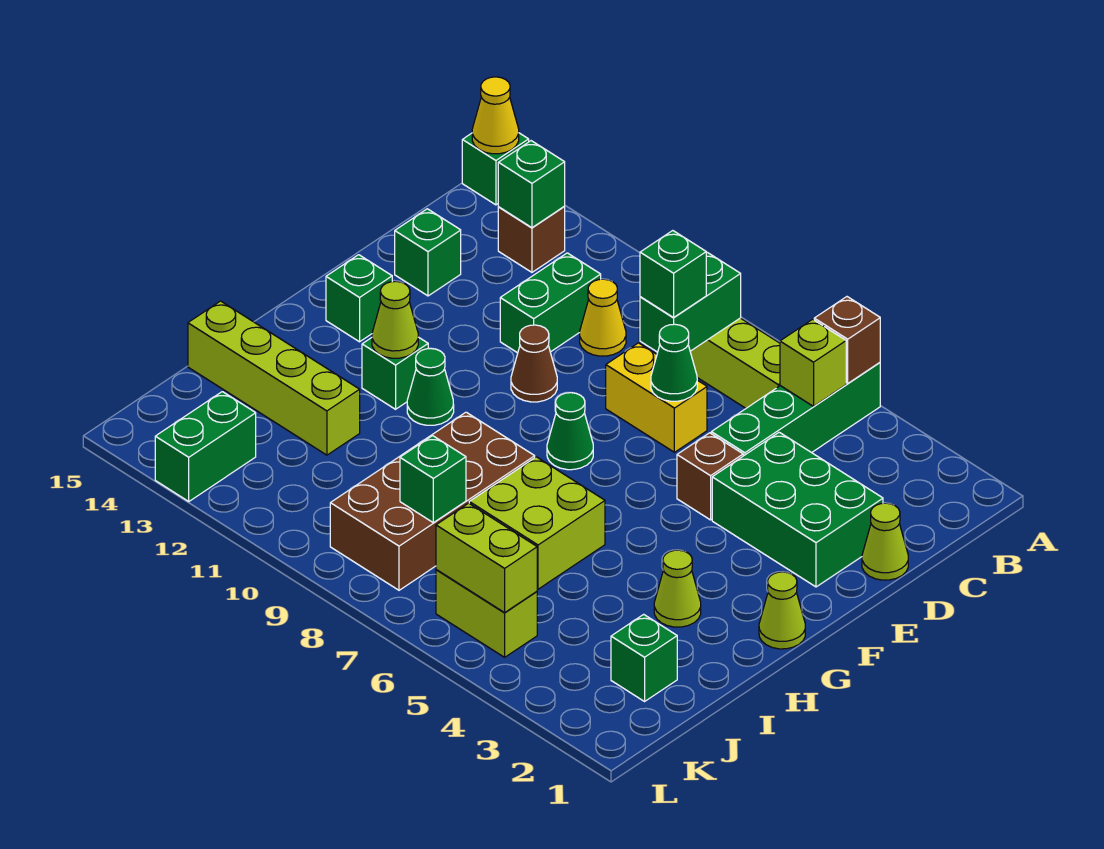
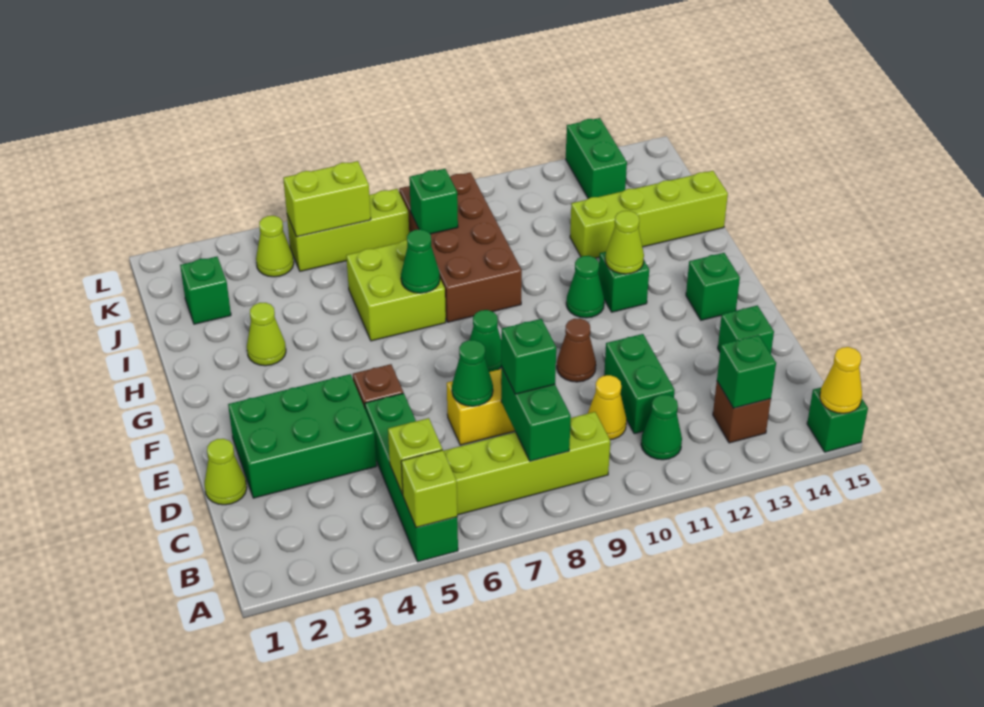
brown 1x1 brick [814,297,880,383] -> lime 1x1 brick [401,450,457,528]
none -> green 1x1 cone [641,395,682,460]
lime 1x1 cone [759,572,805,649] -> lime 1x1 cone moved to [256,216,294,277]
none -> green 1x1 cone [401,229,440,293]
lime 1x2 brick [436,570,537,657] -> lime 1x3 brick [287,189,409,271]

